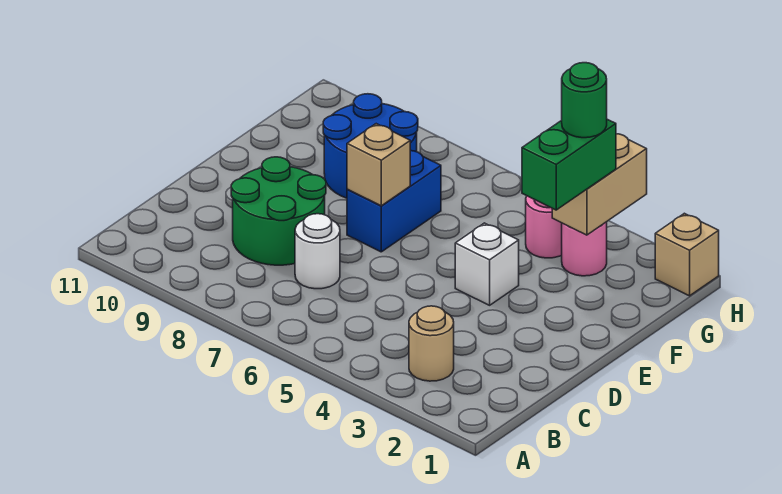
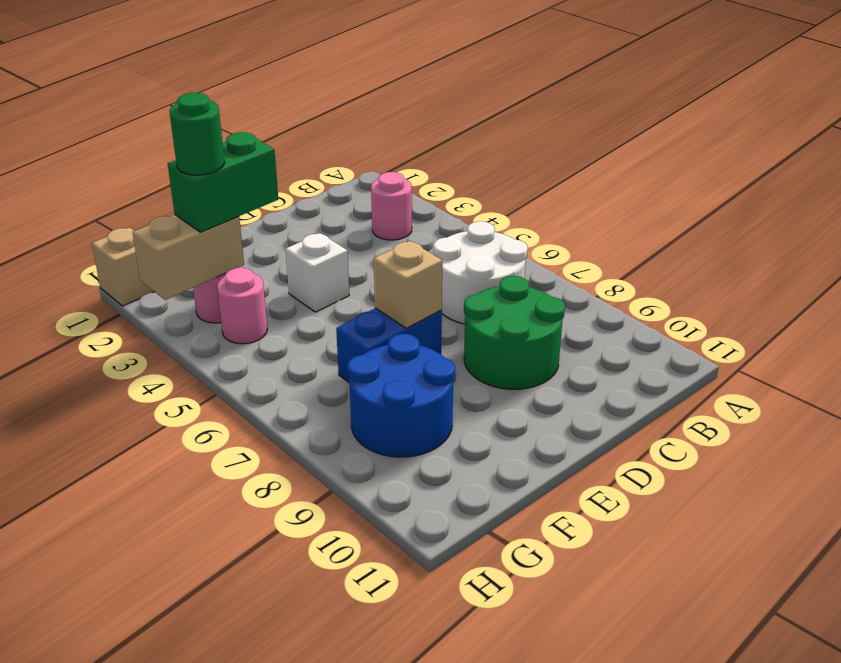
tan 1x1 round brick [409,306,454,381] -> pink 1x1 round brick [371,172,412,240]
white 1x1 round brick [295,214,340,289] -> white 2x2 round brick [433,221,528,324]

